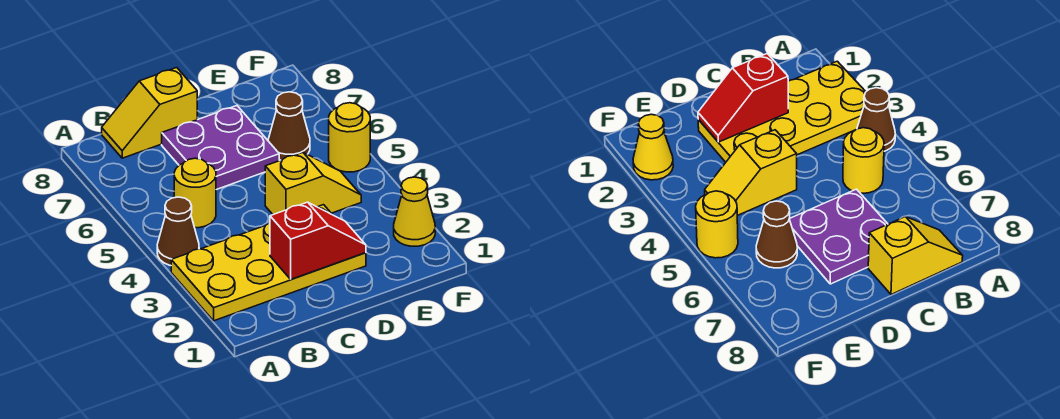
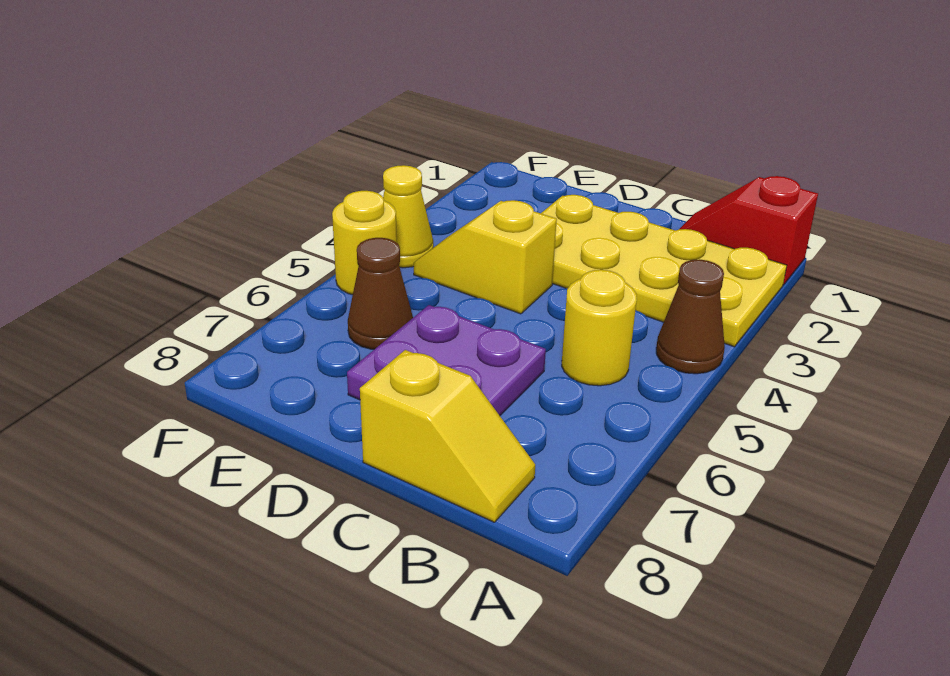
red 1x2 slope [270,202,366,279] -> red 1x2 slope moved to [680,176,818,285]
yellow 1x1 cone [394,177,435,246] -> yellow 1x1 cone moved to [383,165,433,268]

